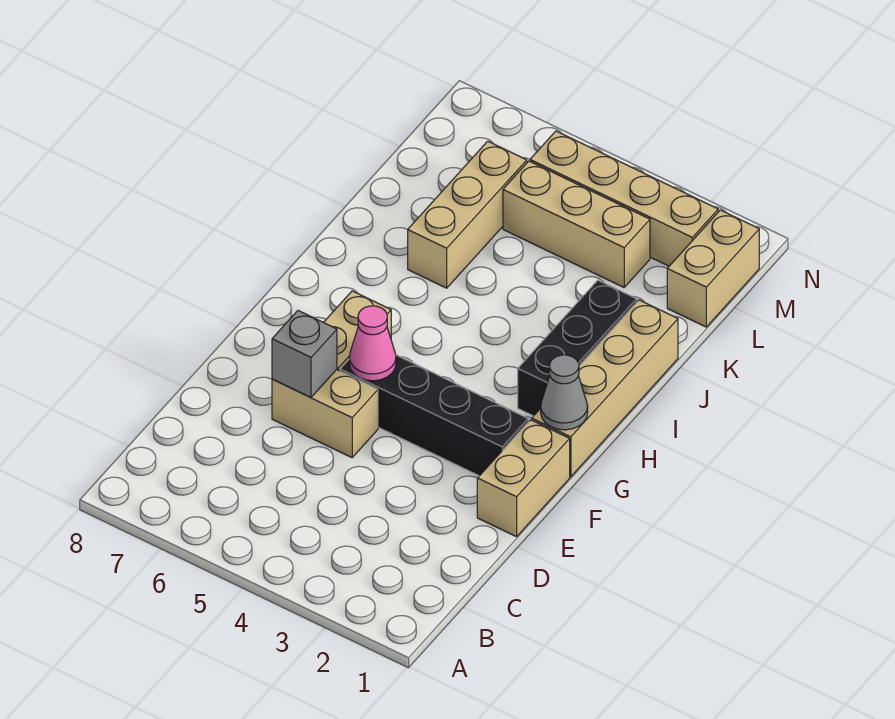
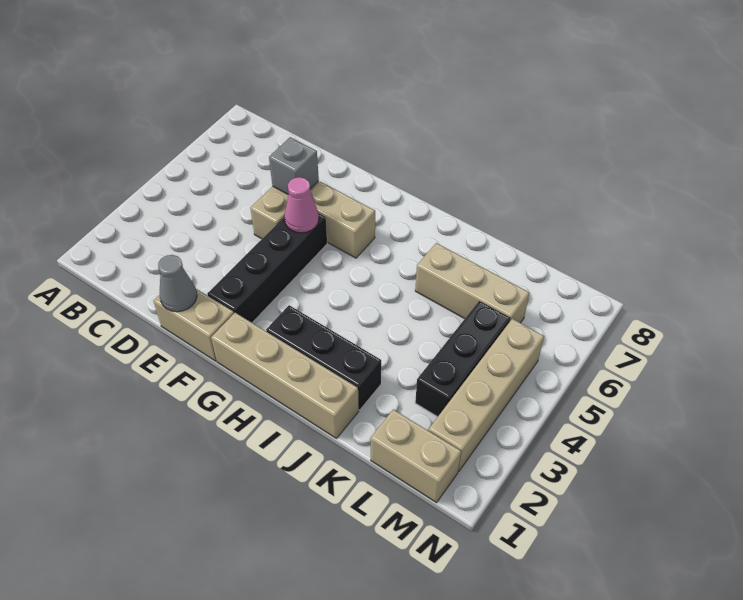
grey 1x1 cone [541,355,588,430] -> grey 1x1 cone moved to [158,255,197,312]
tan 1x3 brick [503,161,650,287] -> black 1x3 brick [415,301,510,417]

